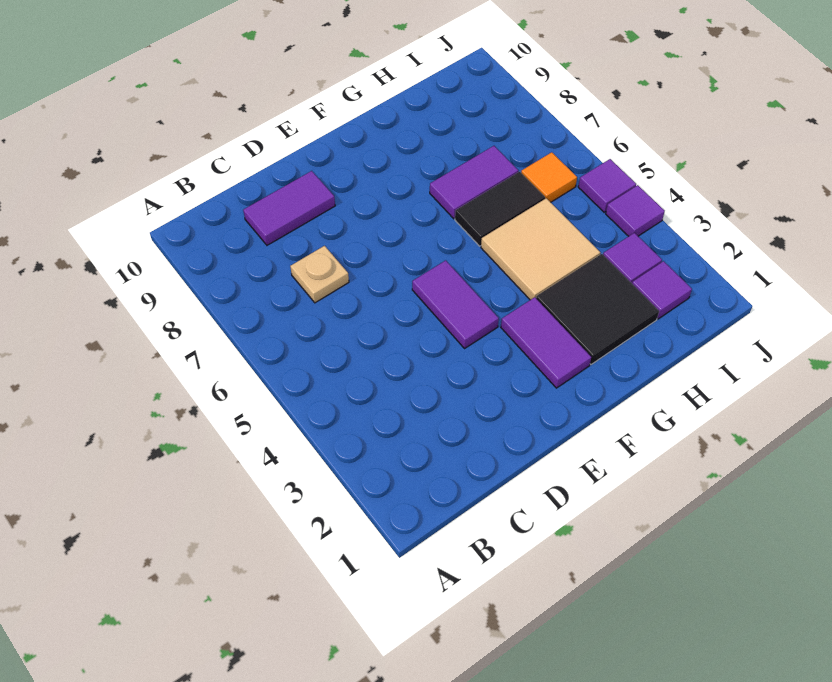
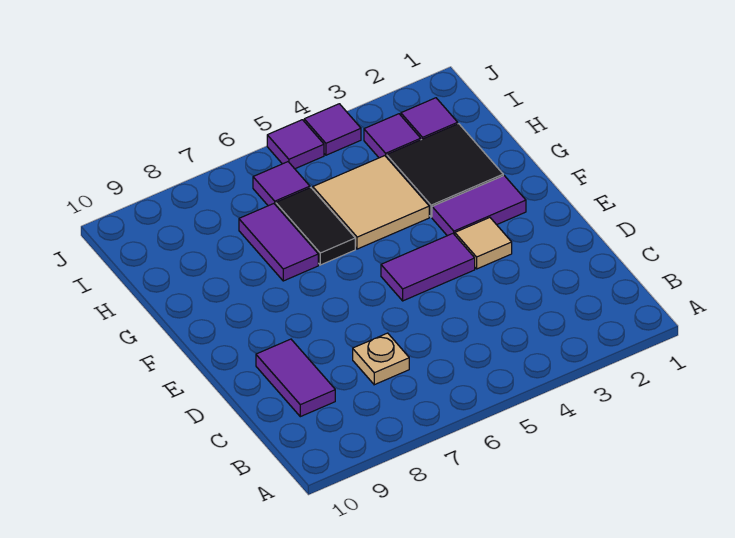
none -> tan 1x1 tile [455,218,512,269]
orange 1x1 tile [521,152,577,202] -> purple 1x1 tile [253,162,310,206]

